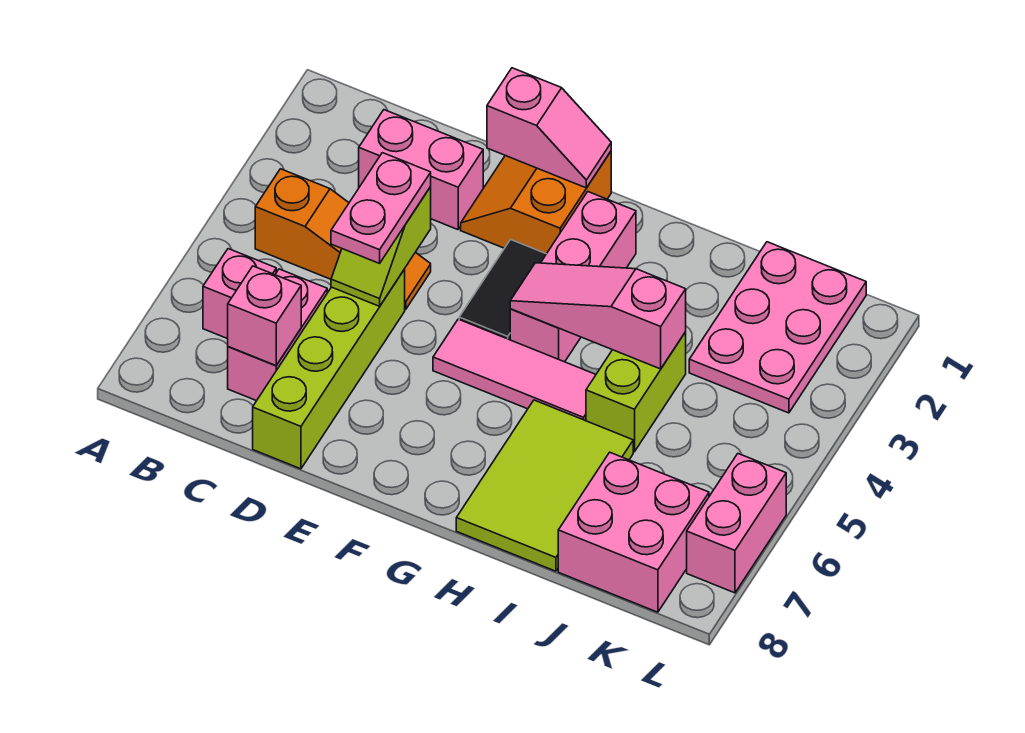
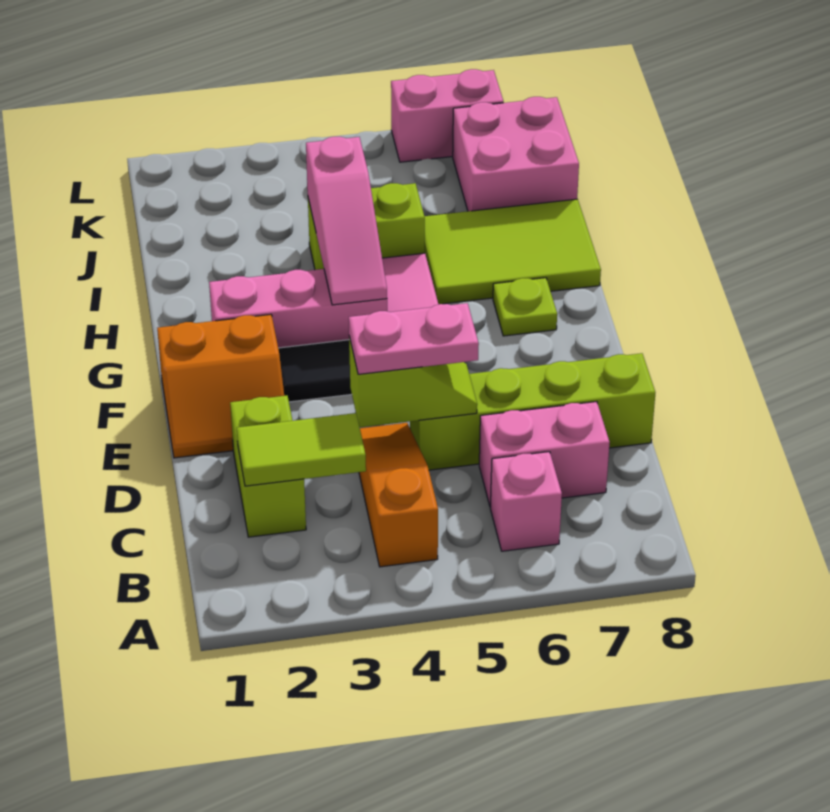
pink 1x2 brick [359,110,483,230] -> lime 1x2 brick [230,396,306,537]
none -> lime 1x2 tile [237,413,366,486]
pink 1x1 brick [228,266,301,365] -> none
pink 1x2 slope [487,68,611,188] -> none
none -> lime 1x1 plate [493,278,557,336]
pink 2x3 plate [689,242,866,413] -> none

